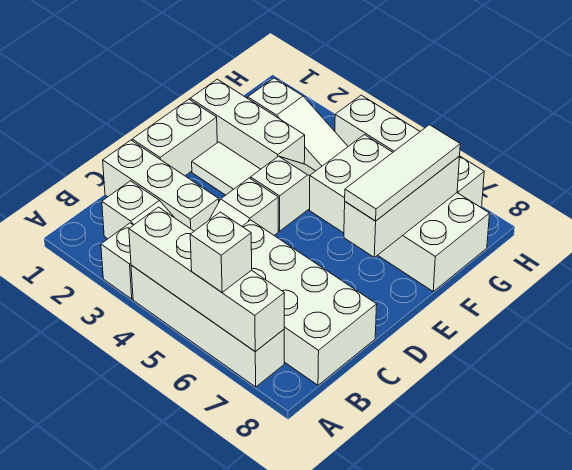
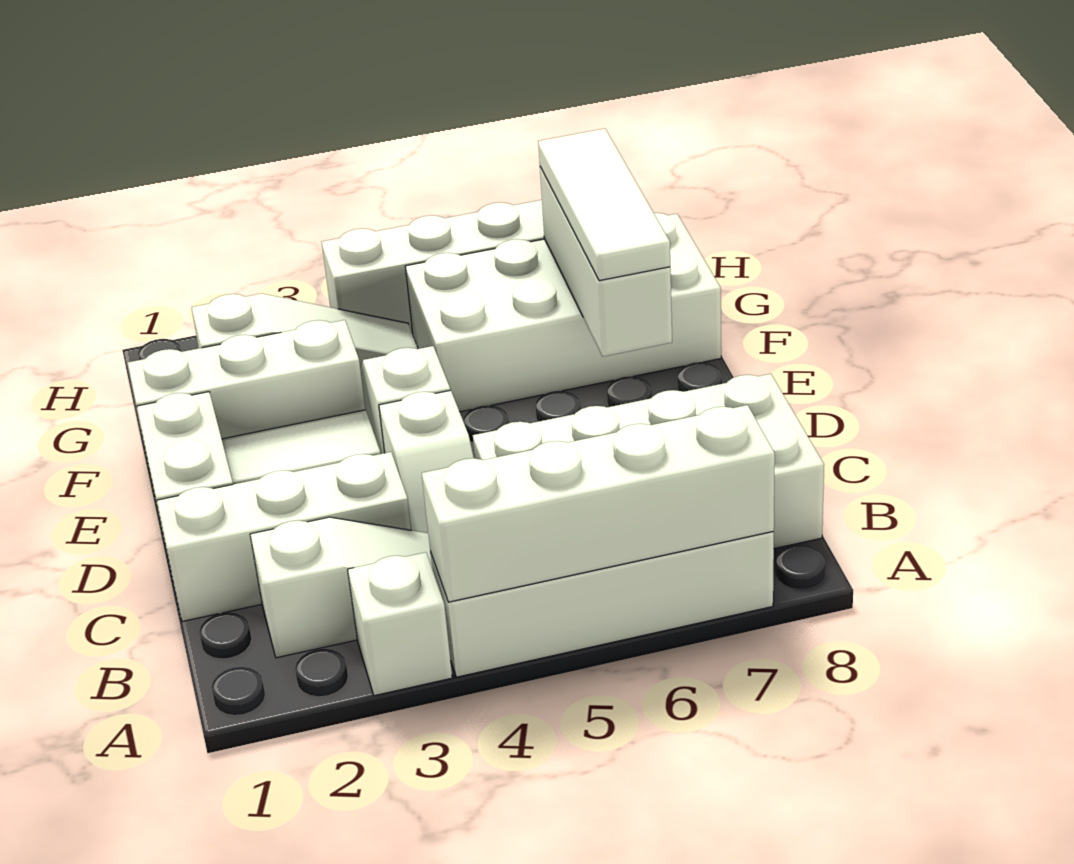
white 1x1 brick [190,212,252,292] -> none

